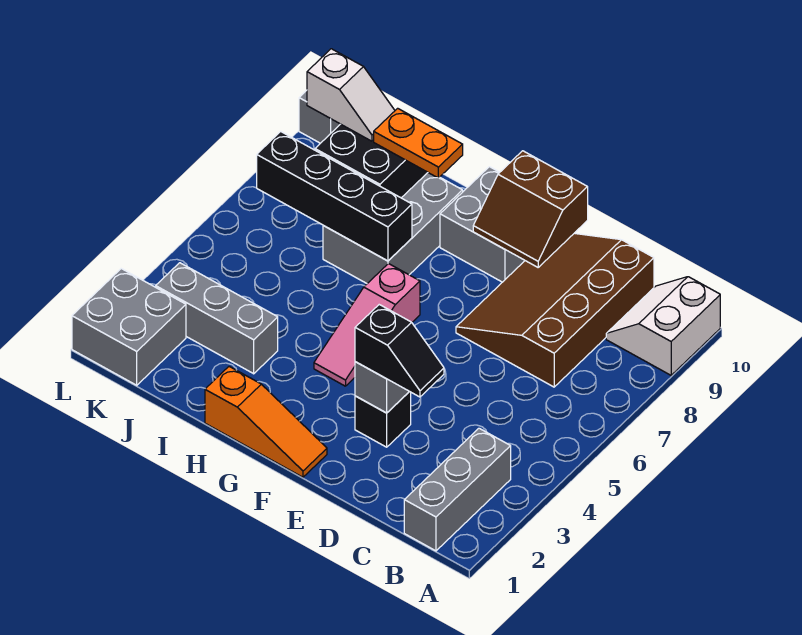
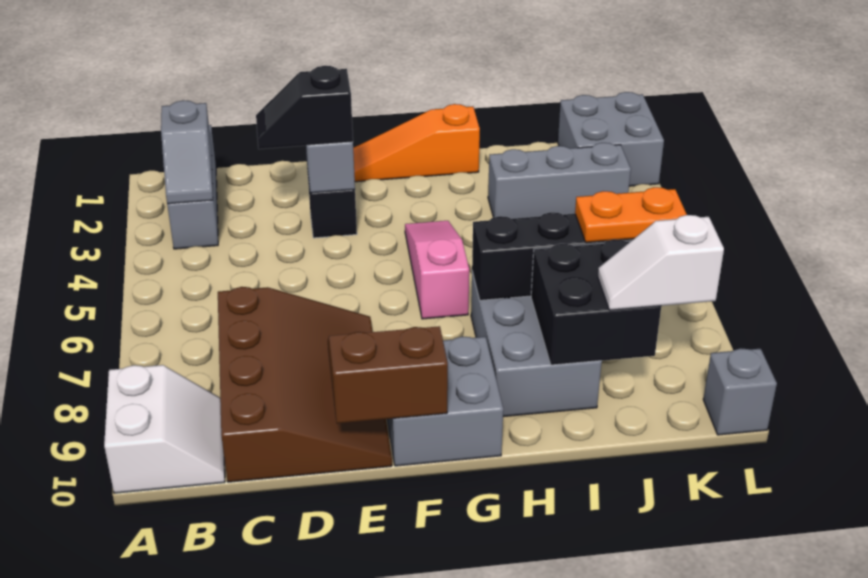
none -> grey 1x2 slope [161,100,213,204]
orange 1x2 plate [374,108,463,178] -> orange 1x2 plate moved to [575,187,687,243]

